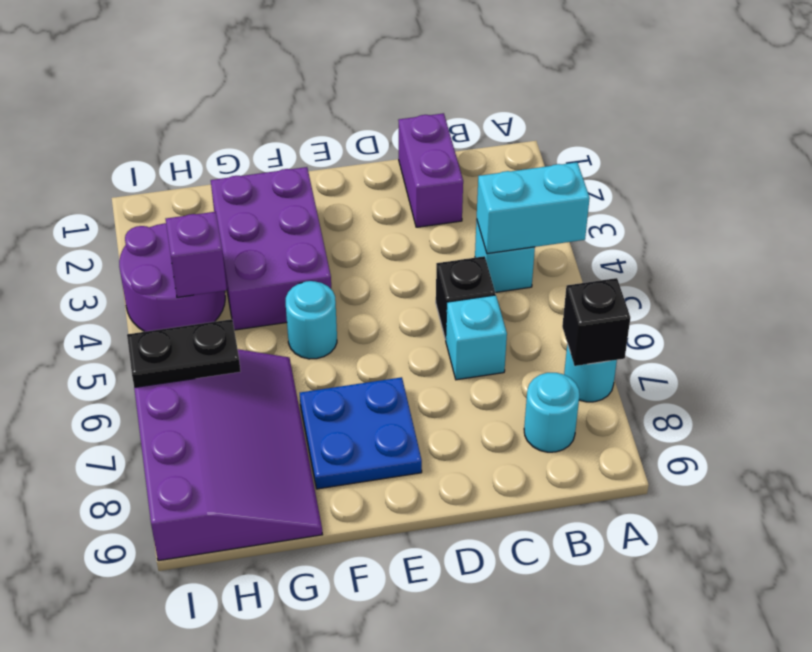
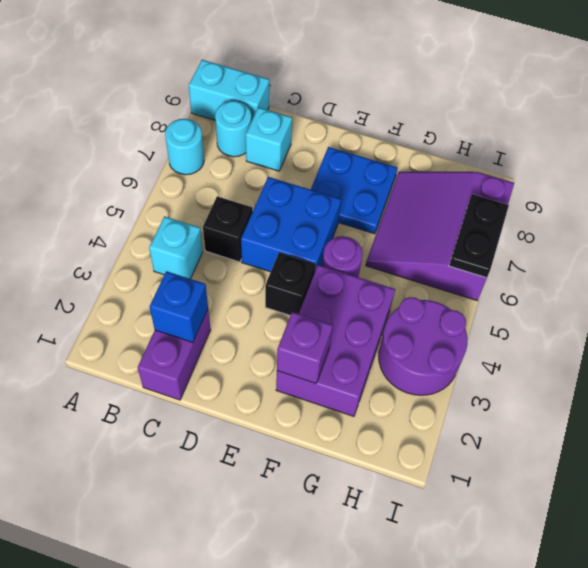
cyan 1x2 brick [477,162,590,254] -> cyan 1x2 brick moved to [189,60,269,121]
black 1x1 brick [562,278,631,366] -> black 1x1 brick moved to [265,253,316,315]
none -> blue 1x1 brick [150,271,208,342]
cyan 1x1 brick [445,295,507,380] -> cyan 1x1 brick moved to [246,107,292,171]
none -> blue 2x2 brick [241,177,341,272]
cyan 1x1 round brick [286,281,337,359] -> purple 1x1 round brick [322,236,363,277]
purple 3x4 slope [134,349,322,561] -> purple 3x3 slope [366,172,514,301]
purple 1x1 brick [166,212,227,297] -> purple 1x1 brick moved to [277,312,333,383]
black 1x2 plate [127,319,241,387] -> black 1x2 plate turned to [449,194,509,278]

